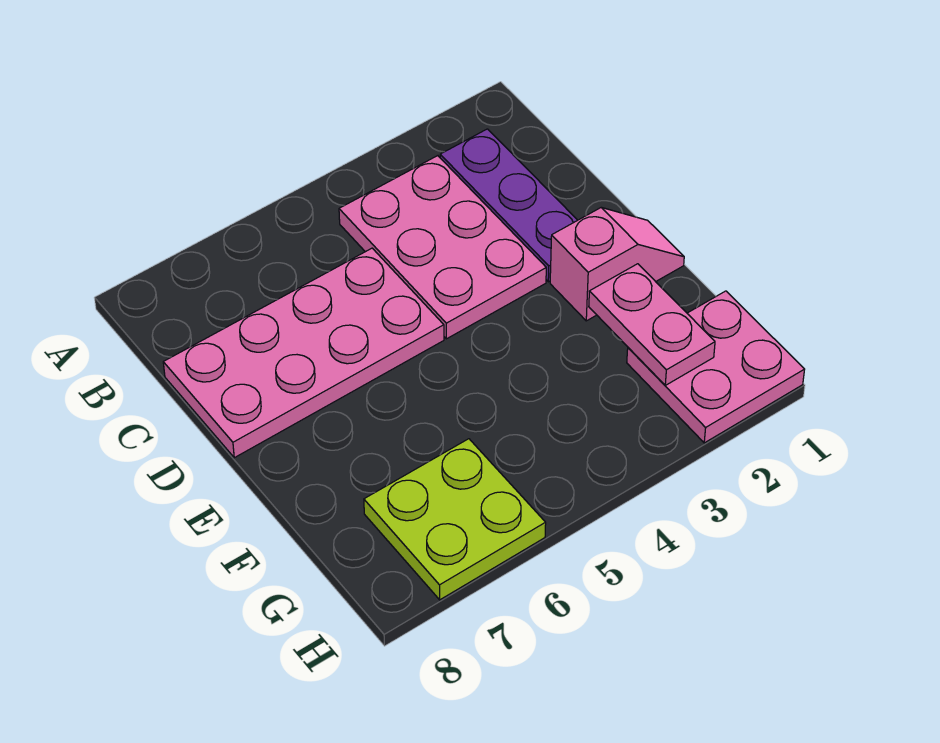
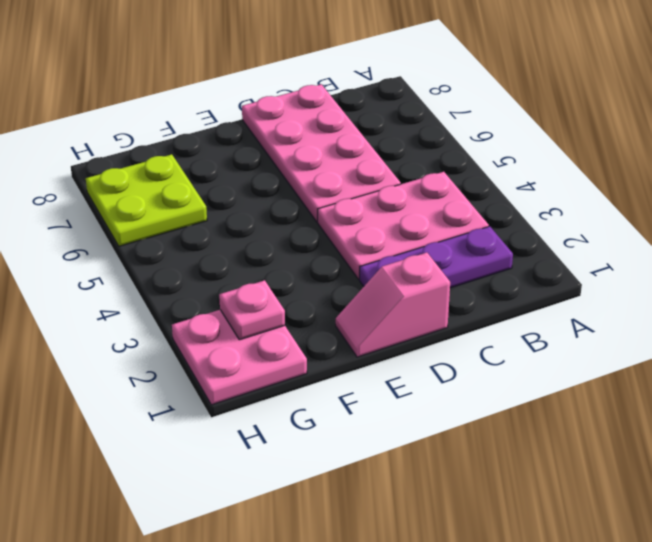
pink 1x2 slope [550,208,684,321] -> pink 1x2 slope turned to [336,253,450,357]
pink 1x2 plate [589,264,715,385] -> pink 1x1 plate [219,280,285,340]

